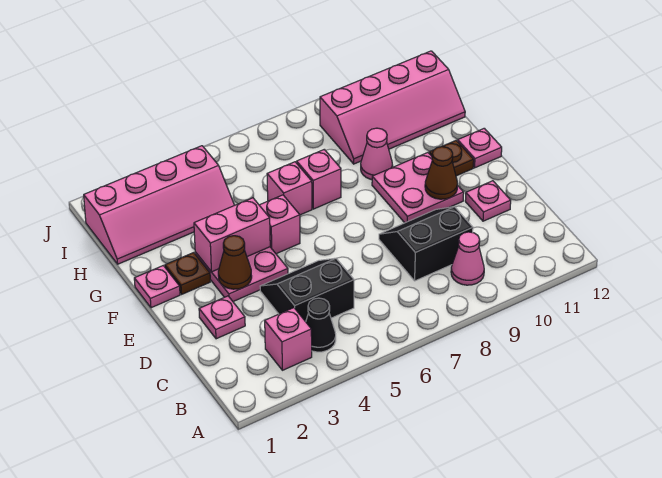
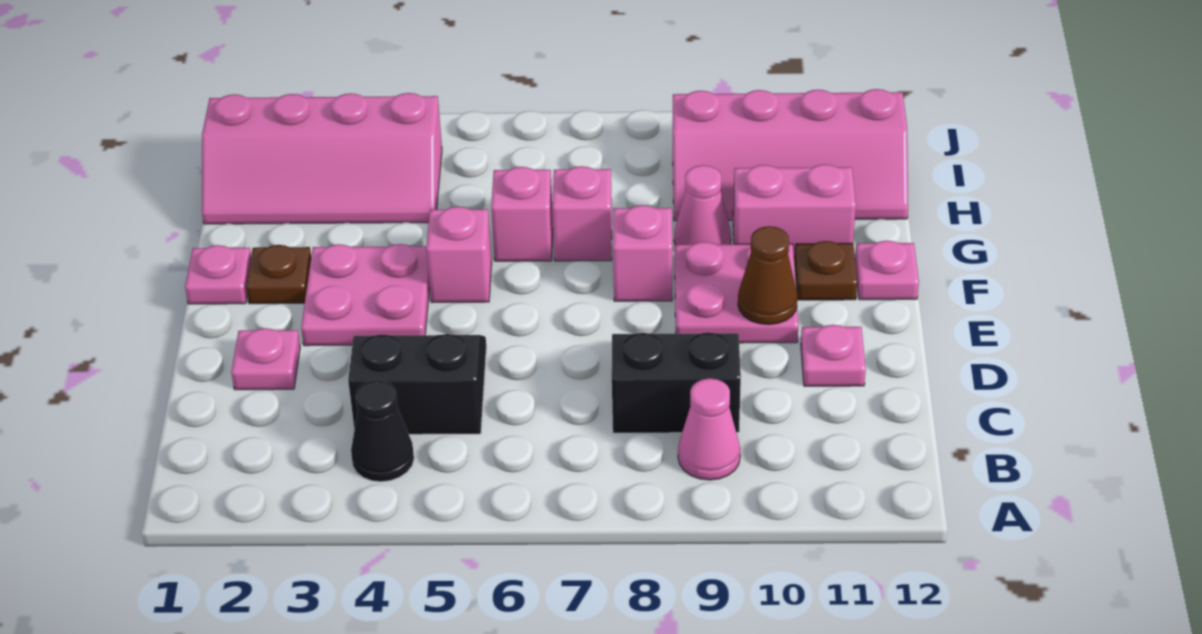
pink 1x1 brick [265,308,312,370] -> pink 1x1 brick moved to [613,205,672,301]
brown 1x1 cone [218,236,252,289] -> none
pink 1x2 brick [194,198,270,272] -> pink 1x2 brick moved to [733,164,856,259]

